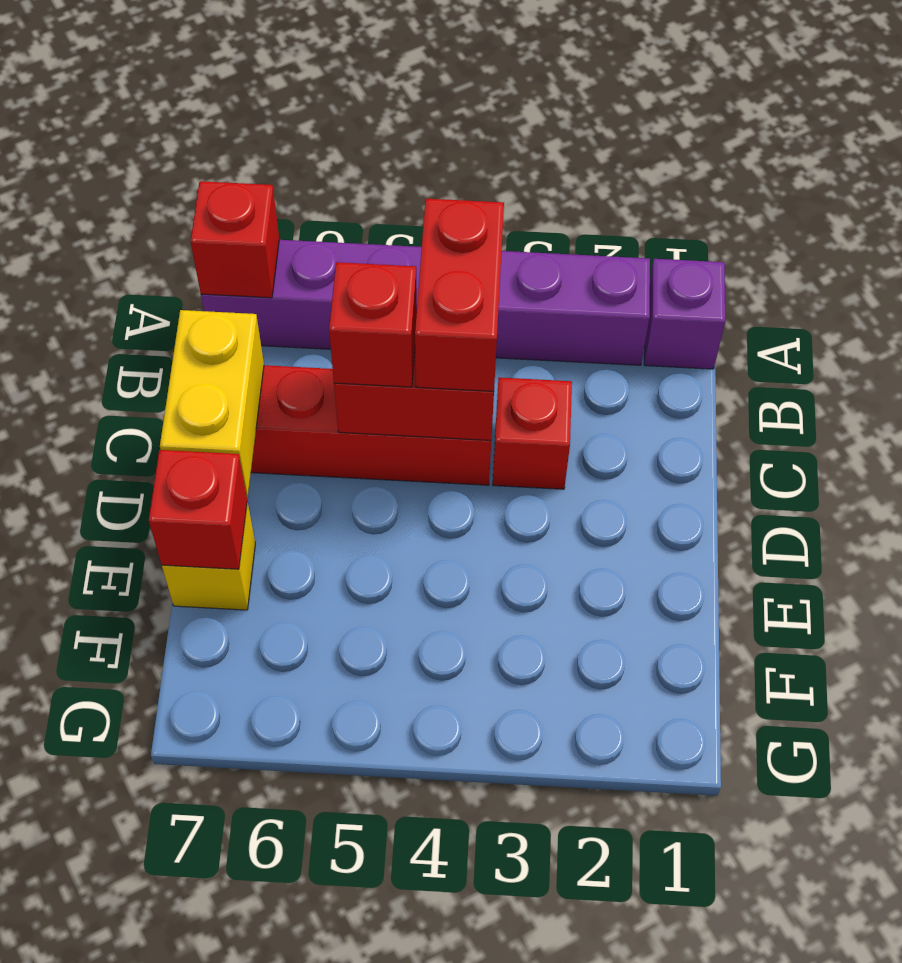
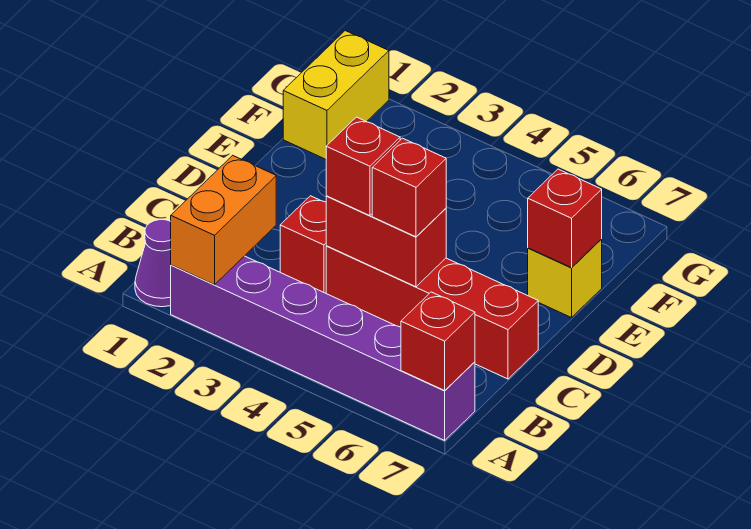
purple 1x1 brick [644,259,725,369] -> purple 1x1 cone [135,220,171,307]
none -> orange 1x2 brick [171,155,276,285]
red 1x2 brick [415,199,504,391] -> red 1x1 brick [326,117,400,216]
yellow 1x2 brick [160,310,264,497] -> yellow 1x2 brick moved to [283,31,389,159]

